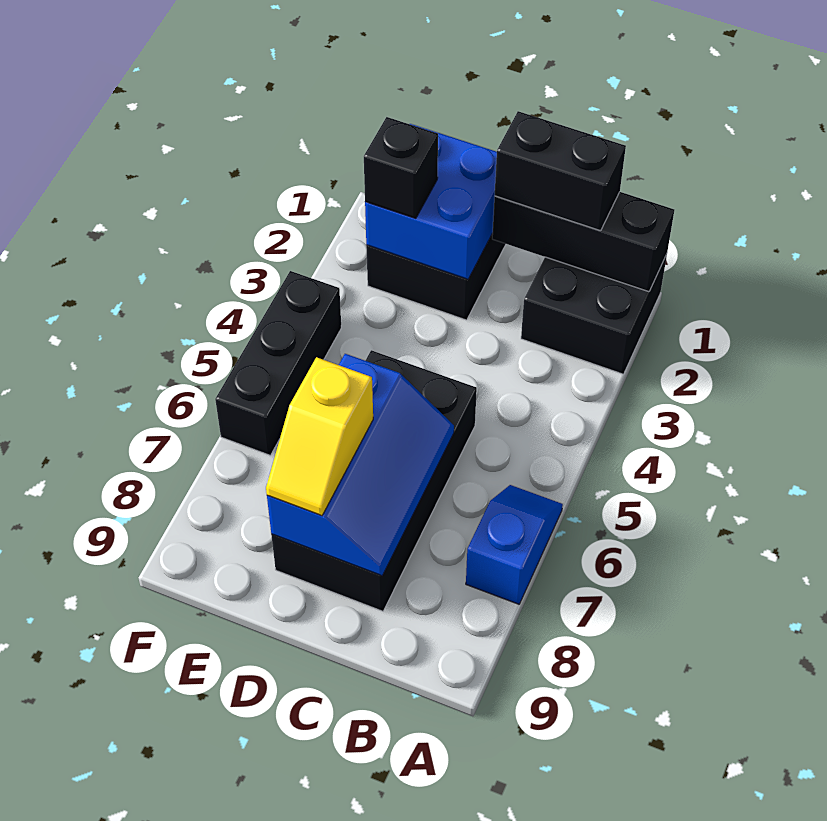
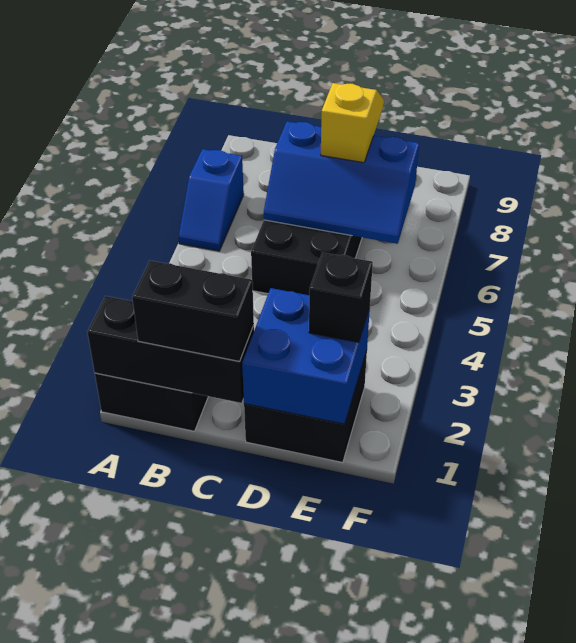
blue 2x3 slope [267,354,454,576] -> blue 2x3 slope turned to [264,121,419,244]
black 1x3 brick [215,271,341,455] -> none

